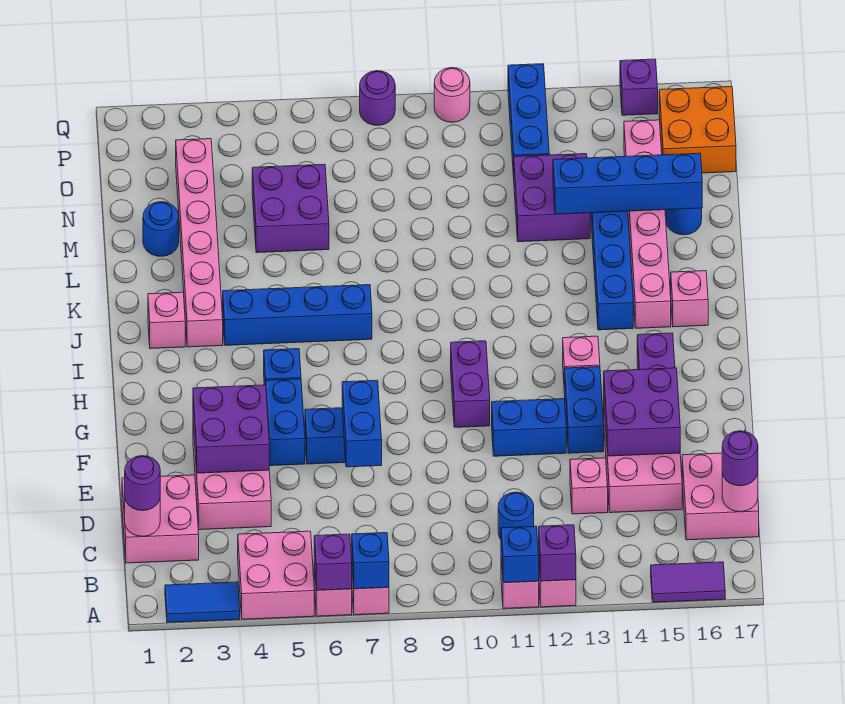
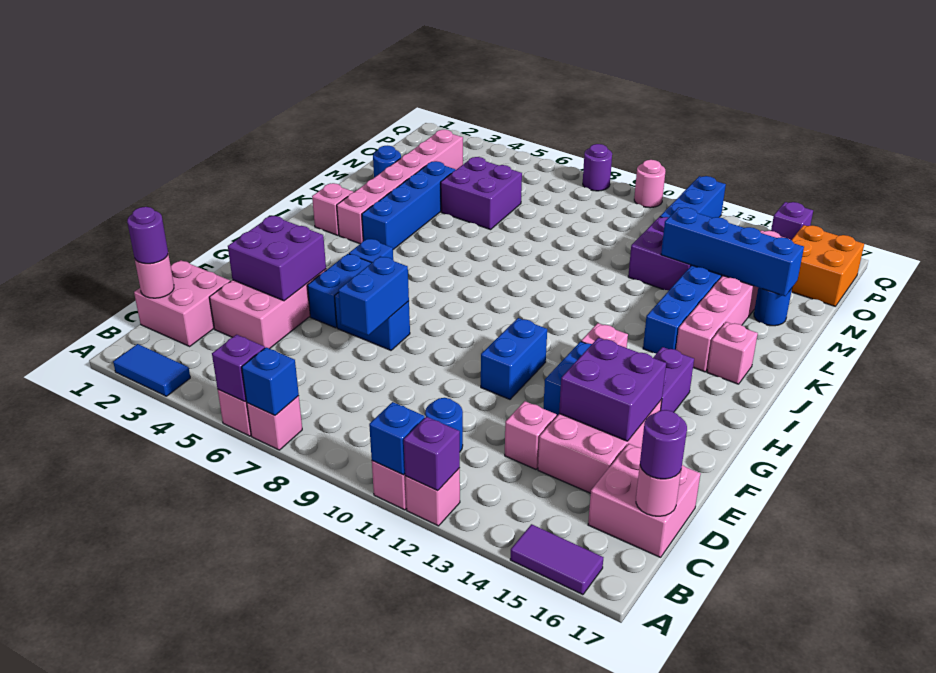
pink 2x2 brick [238,531,314,619] -> none
blue 1x2 brick [492,399,566,456] -> blue 1x2 brick turned to [481,318,547,399]
purple 1x2 brick [451,341,490,427] -> none
blue 1x4 brick [223,285,372,345] -> blue 1x4 brick turned to [362,161,455,249]

